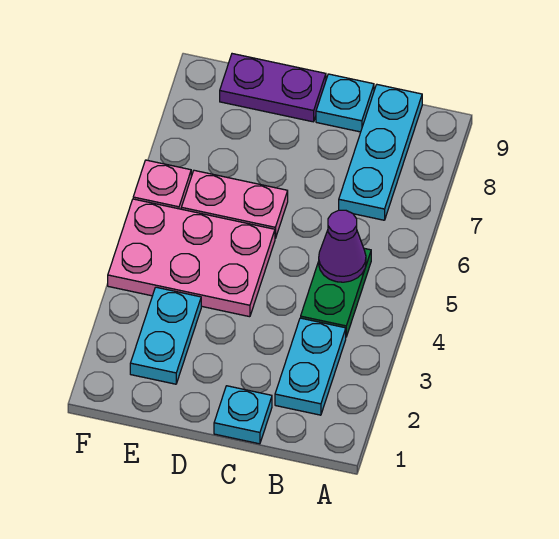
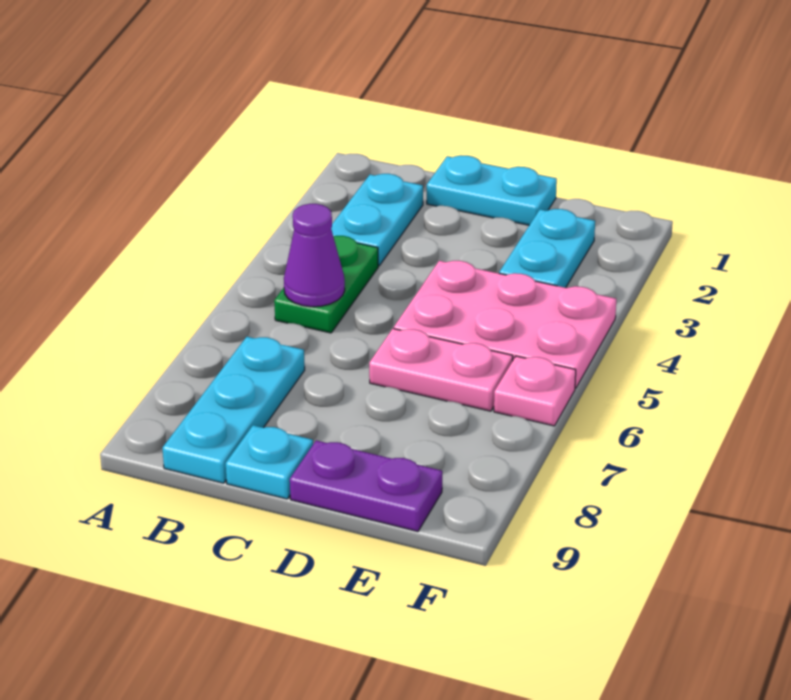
cyan 1x1 plate [214,386,272,444] -> cyan 1x2 plate [427,156,557,225]

